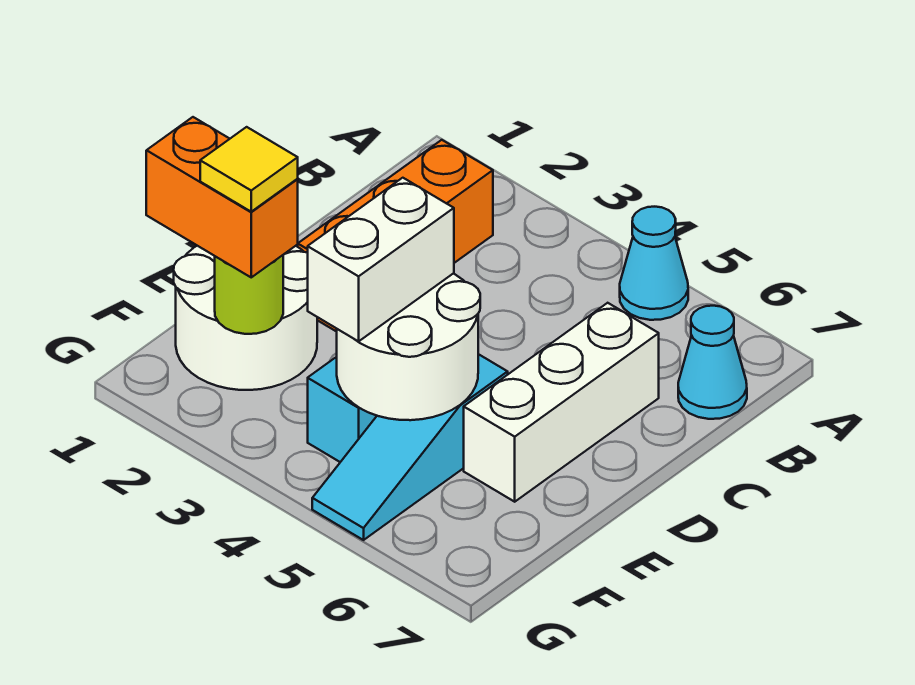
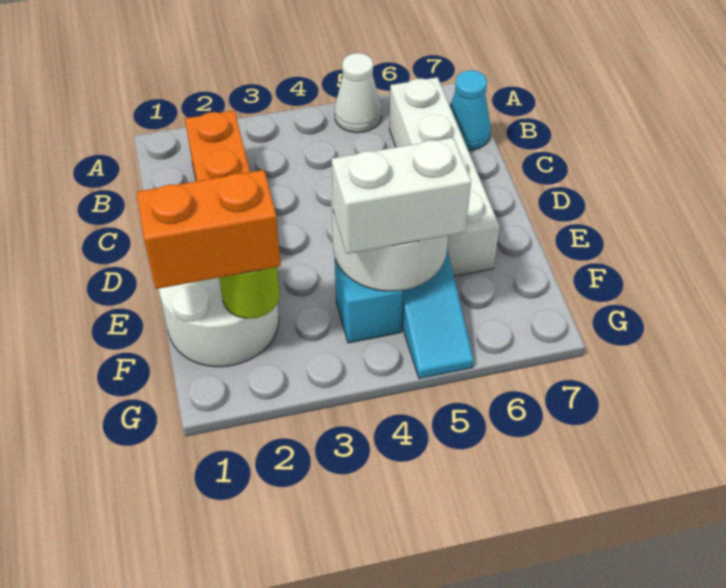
cyan 1x1 cone [620,207,688,320] -> white 1x1 cone [335,53,381,133]
white 1x3 brick [464,303,659,502] -> white 1x4 brick [389,77,499,276]
white 1x2 brick [308,178,454,341] -> white 1x2 brick turned to [332,138,471,254]
yellow 1x1 tile [200,127,298,212] -> none

